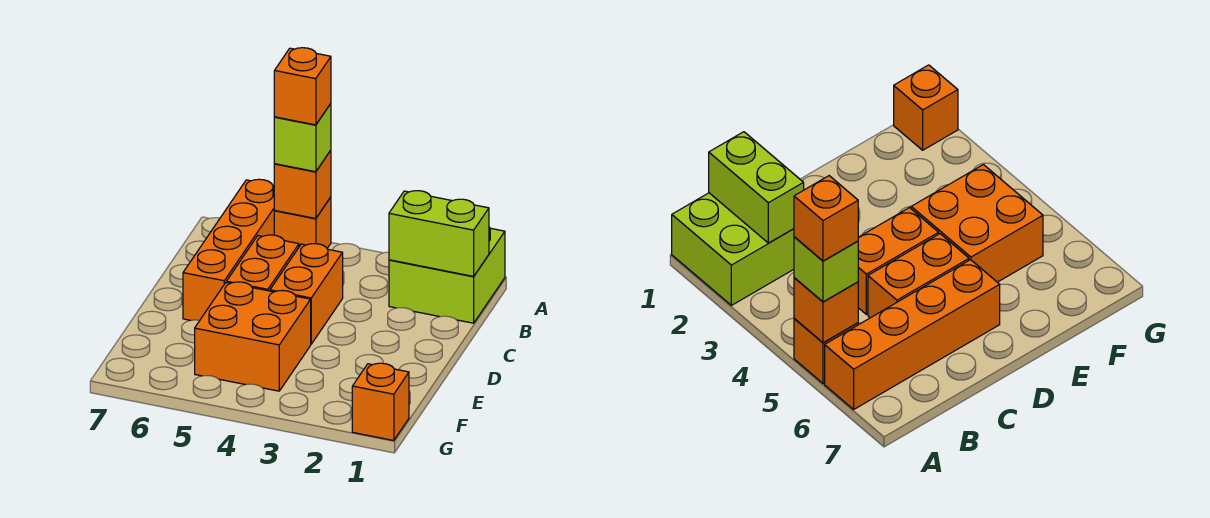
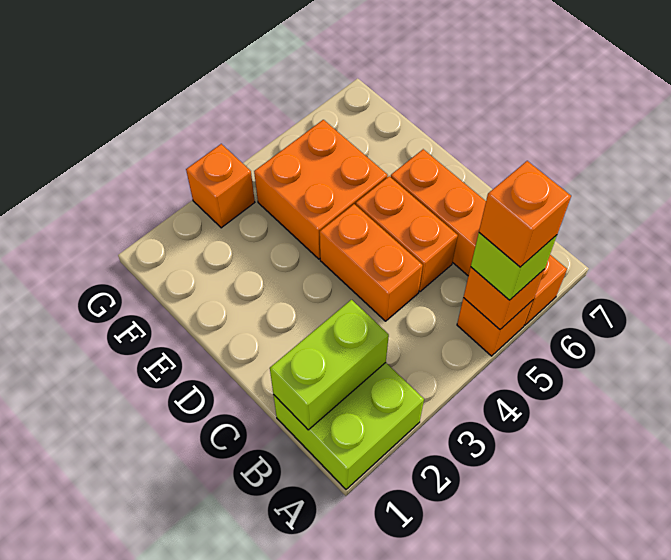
orange 1x1 brick [352,363,409,441] -> orange 1x1 brick moved to [186,144,255,228]

